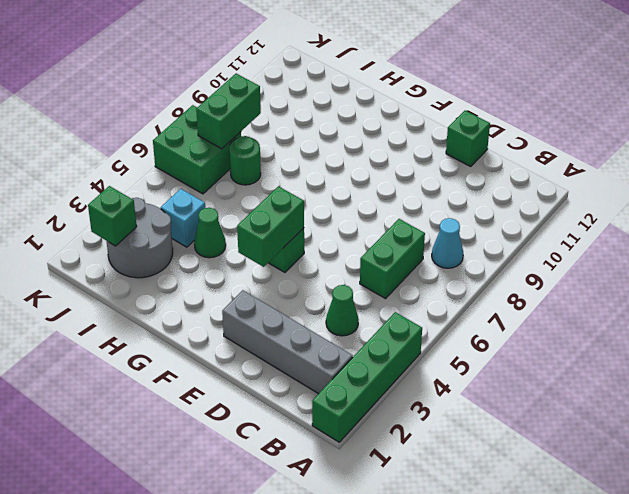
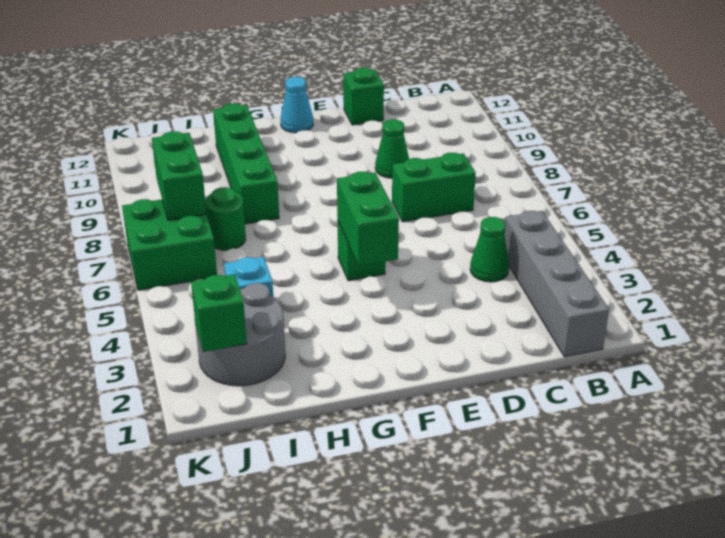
green 1x4 brick [312,312,422,442] -> green 1x4 brick moved to [213,103,279,224]
grey 1x4 brick [222,290,353,394] -> grey 1x4 brick turned to [504,211,609,357]
cyan 1x1 cone [432,218,463,268] -> cyan 1x1 cone moved to [281,77,313,133]
green 1x2 brick [360,219,425,298] -> green 1x2 brick turned to [392,153,476,222]
green 1x1 cone [194,208,226,258] -> green 1x1 cone moved to [375,119,409,178]

